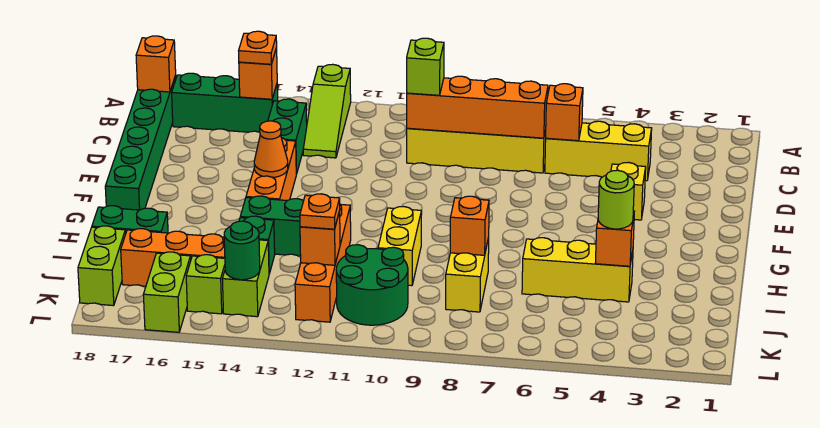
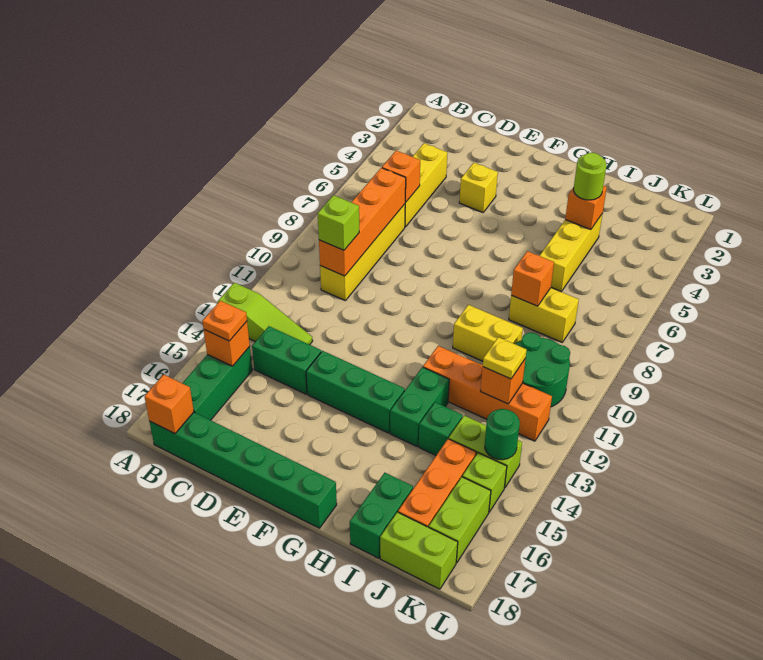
orange 1x3 brick [246,138,296,201] -> green 1x3 brick [306,351,405,433]
orange 1x1 cone [254,121,288,177] -> none
orange 1x1 plate [300,194,340,229] -> yellow 1x1 plate [483,337,527,379]
lime 1x2 brick [143,252,191,332] -> lime 1x2 brick turned to [429,477,491,563]

